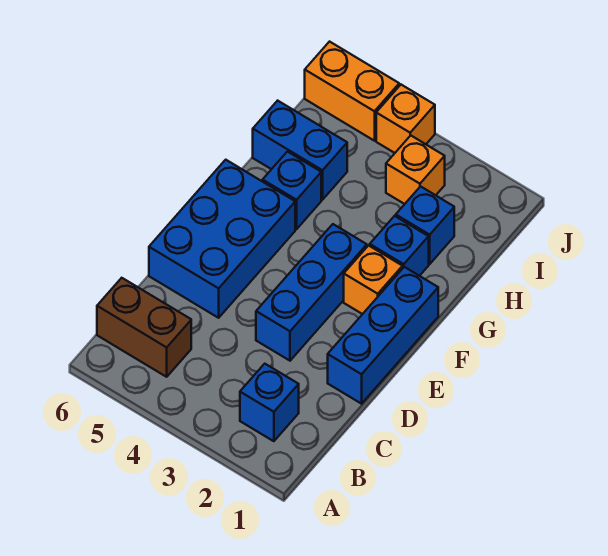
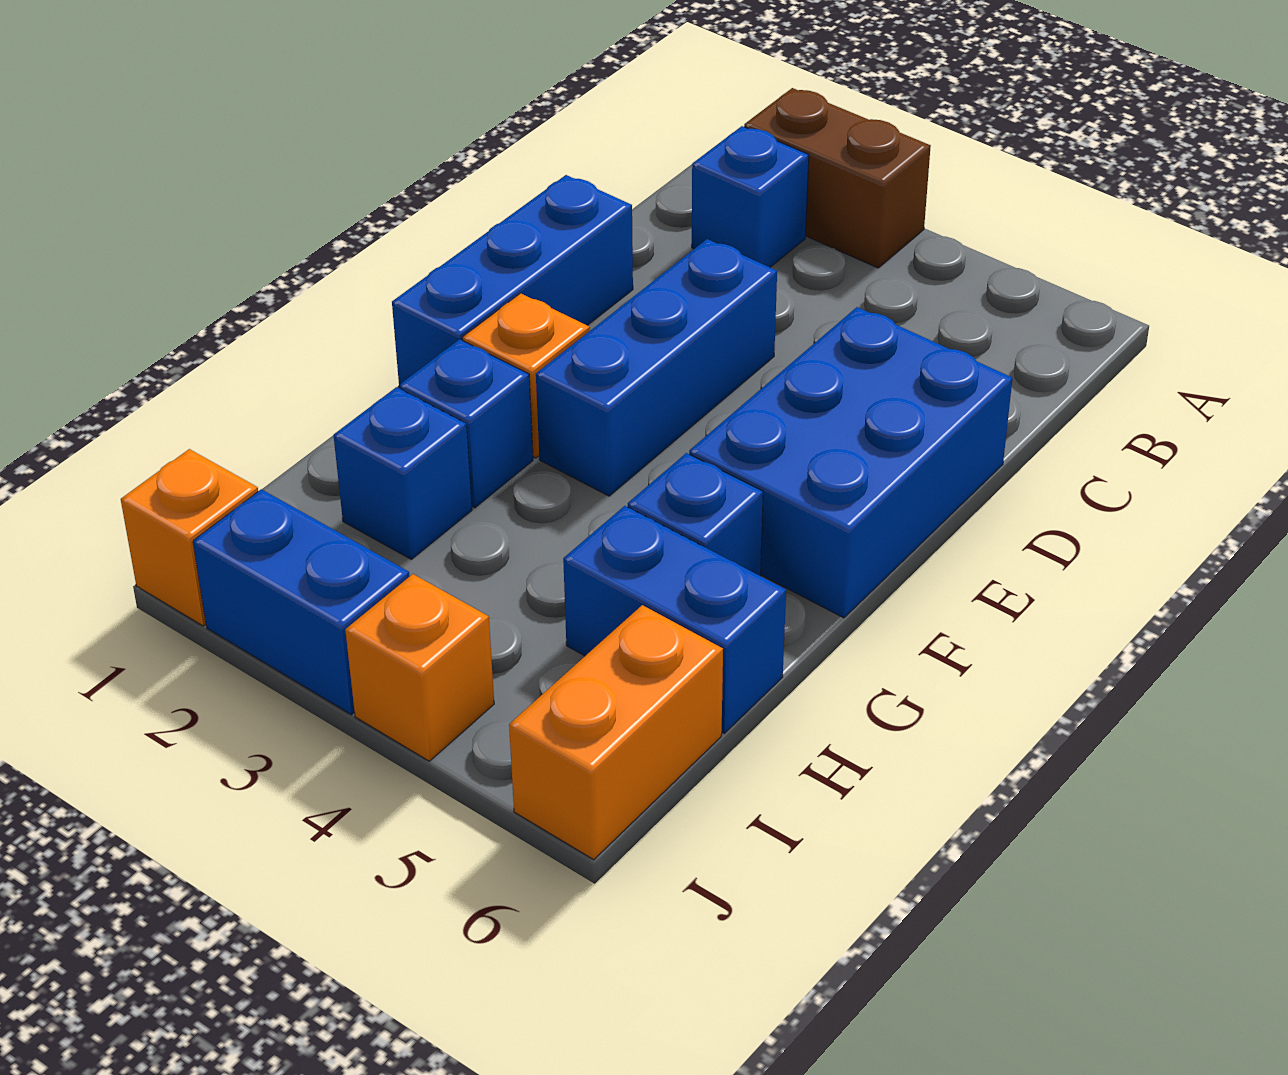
brown 1x2 brick [97,278,191,377] -> brown 1x2 brick moved to [744,88,931,268]
orange 1x1 brick [386,136,445,204] -> orange 1x1 brick moved to [121,449,258,626]
none -> blue 1x2 brick [193,489,410,715]
orange 1x2 brick [305,42,399,141] -> orange 1x2 brick turned to [509,605,723,860]

